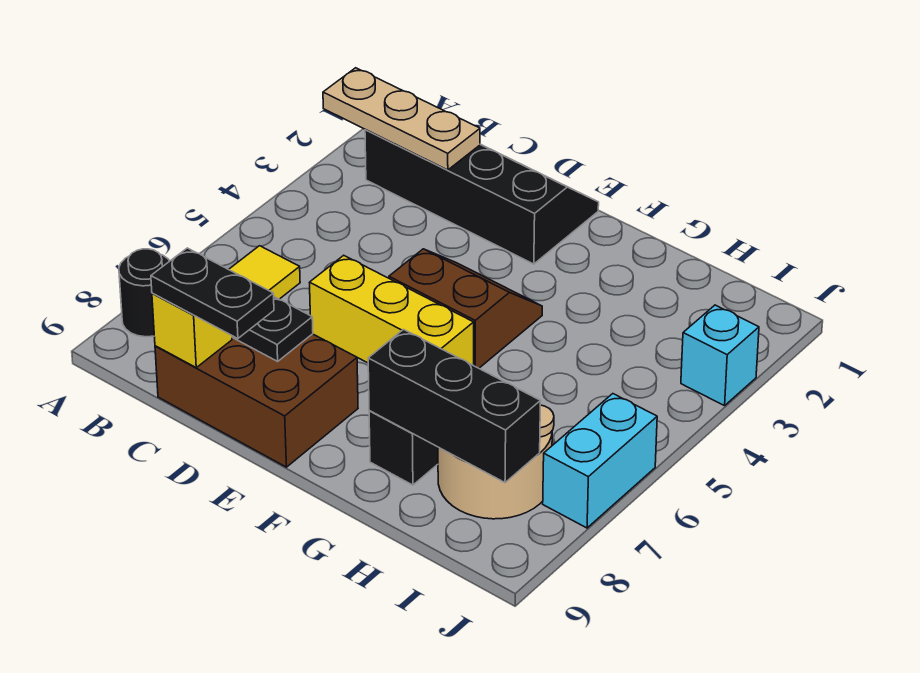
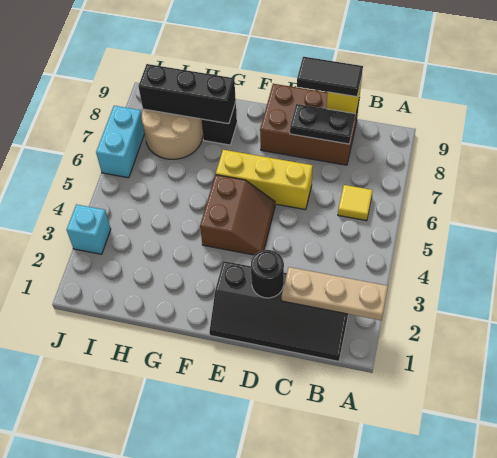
black 1x1 round brick [119,249,169,337] -> black 1x1 round brick moved to [251,250,284,298]
black 1x2 plate [151,248,274,338] -> black 1x2 tile [297,57,363,97]
brown 2x2 slope [389,249,542,368] -> brown 2x2 slope turned to [200,175,275,255]

